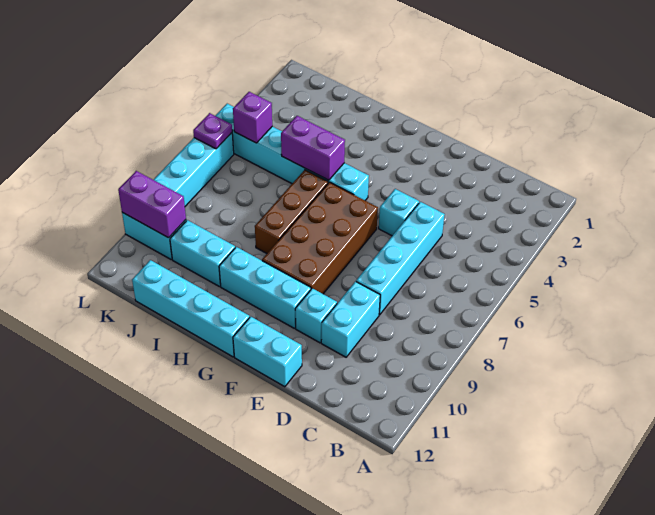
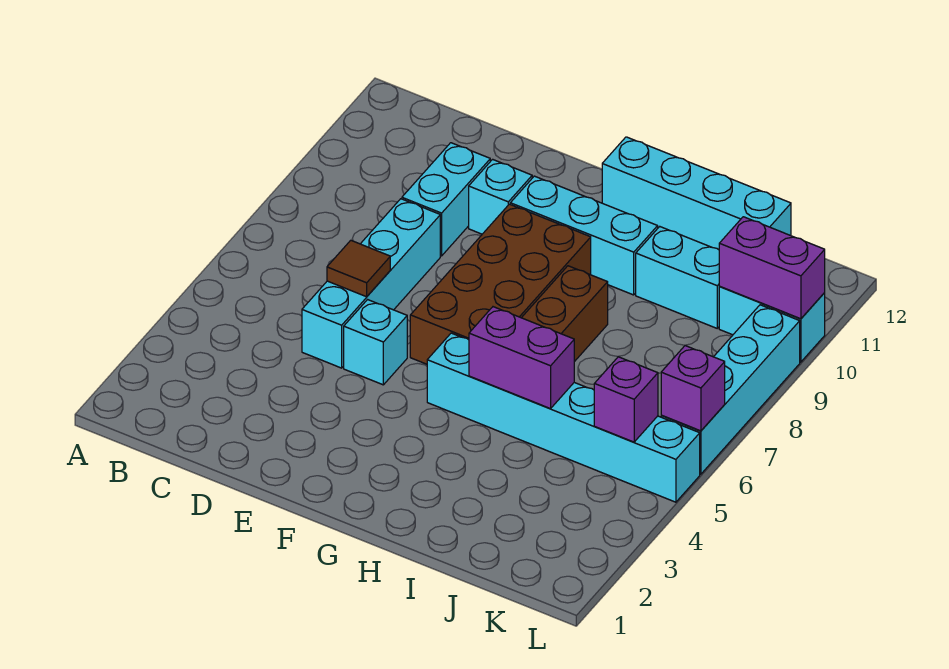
none -> brown 1x1 tile [327,240,390,297]
cyan 1x2 brick [233,317,302,387] -> none
purple 1x1 plate [193,113,232,149] -> purple 1x1 brick [661,346,725,431]

